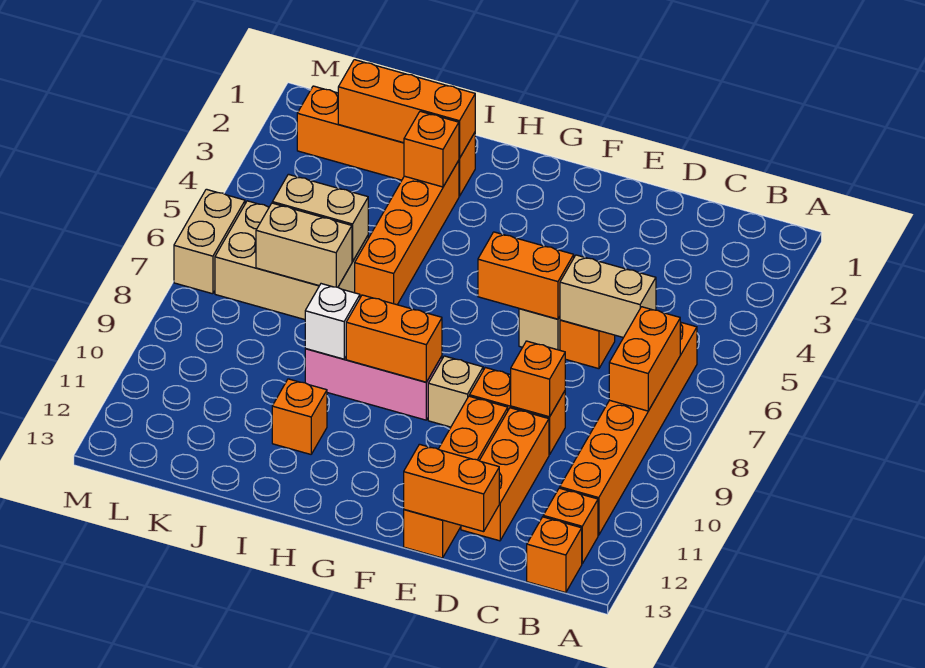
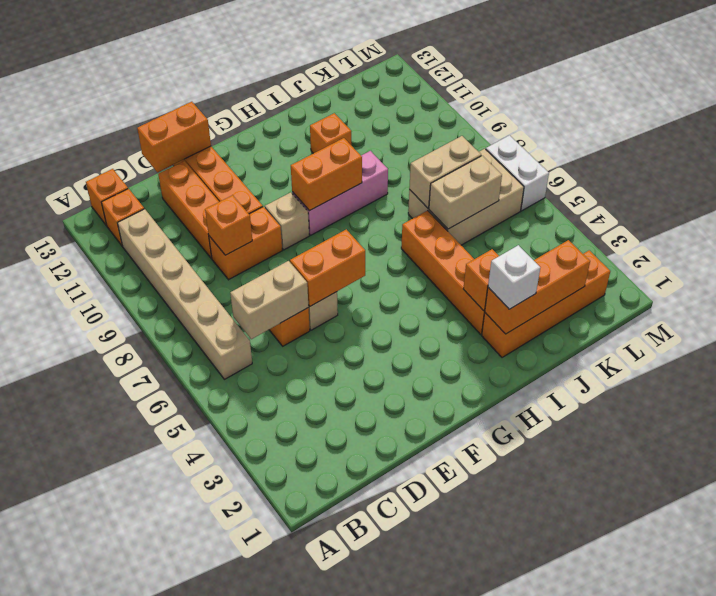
orange 1x6 brick [560,322,697,535] -> tan 1x6 brick [118,209,252,379]
orange 1x2 brick [609,307,680,411] -> none
white 1x1 brick [305,284,360,359] -> white 1x1 brick moved to [488,245,540,309]
tan 1x2 brick [174,189,245,294] -> white 1x2 brick [486,135,549,211]

